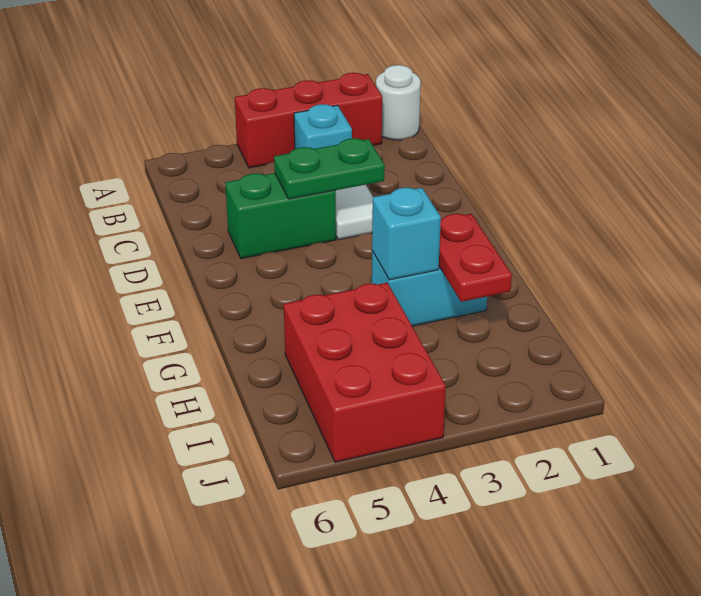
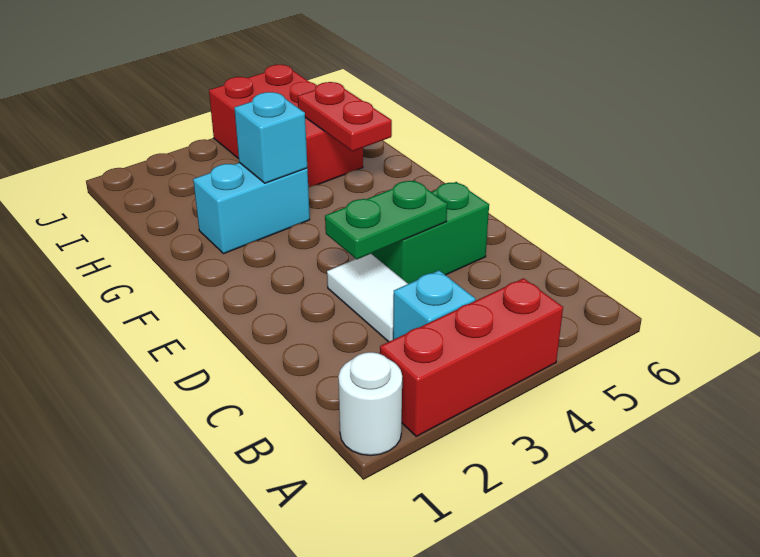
red 1x2 plate [439,214,512,302] -> red 1x2 plate moved to [298,82,392,151]

